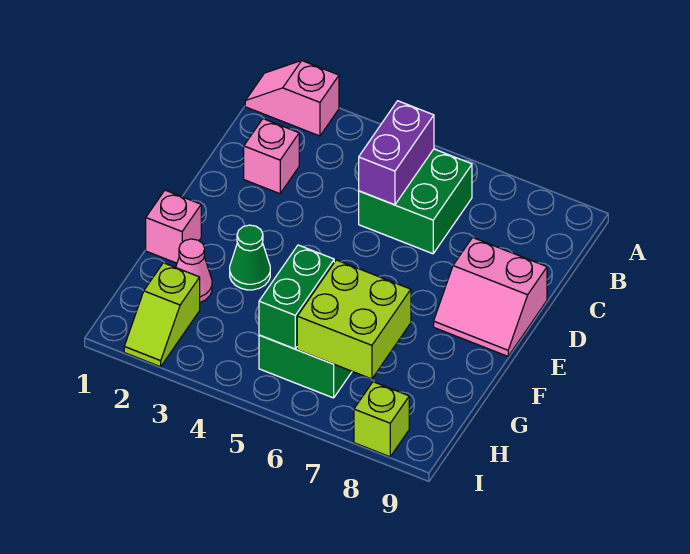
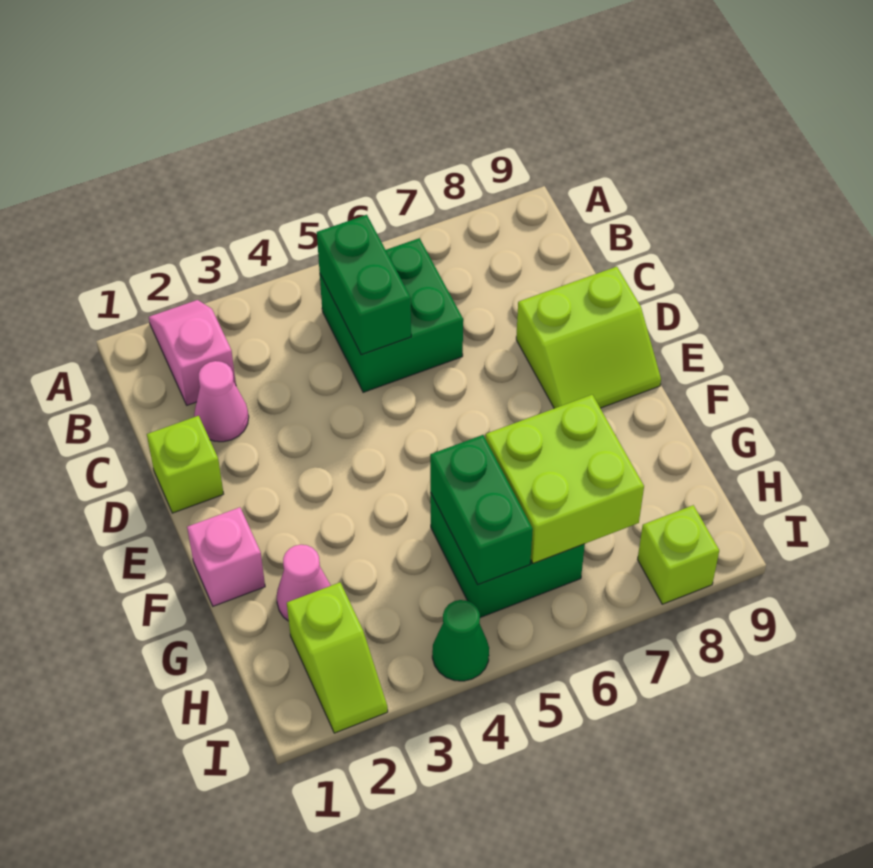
pink 1x2 slope [245,61,339,136] -> pink 1x2 slope turned to [149,300,236,405]
purple 1x2 brick [359,101,434,205] -> green 1x2 brick [317,215,411,355]
pink 1x1 brick [244,119,299,194] -> pink 1x1 cone [194,361,249,442]
none -> lime 1x1 brick [147,416,224,513]
pink 2x2 slope [434,238,547,356] -> lime 2x2 slope [516,267,661,408]
green 1x1 cone [230,225,270,290] -> green 1x1 cone moved to [432,600,489,681]

